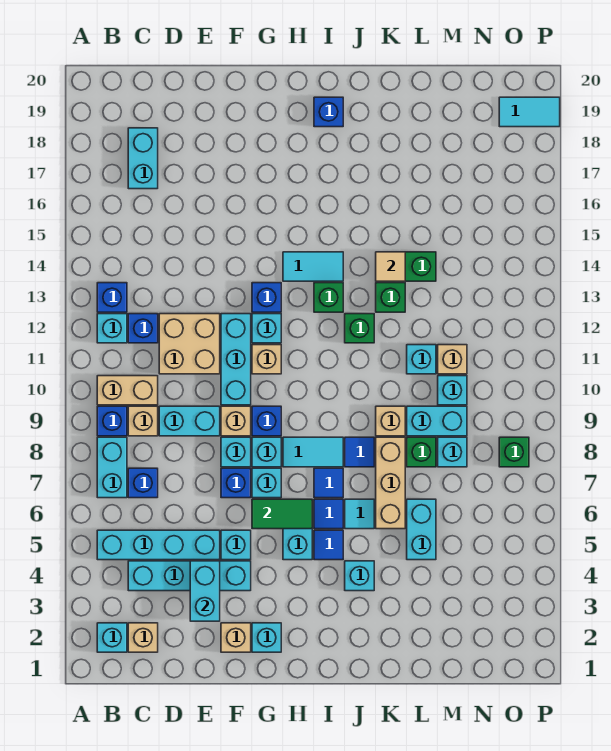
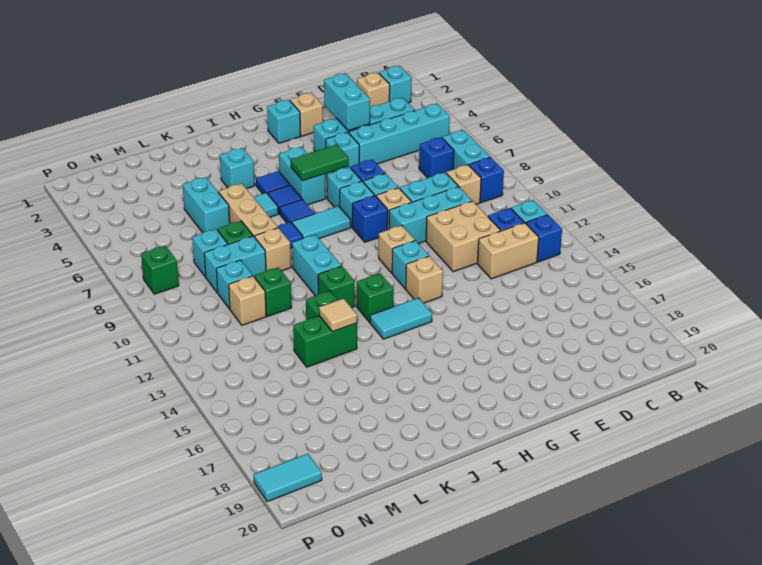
tan 1x2 brick [97,376,158,405] -> tan 1x2 brick moved to [477,223,539,279]
cyan 1x2 brick [128,128,158,189] -> cyan 1x2 brick moved to [292,235,341,296]
cyan 1x3 brick [221,314,251,405] -> cyan 1x3 brick turned to [389,187,472,244]
blue 1x1 brick [252,283,281,312] -> tan 1x1 brick [406,256,443,303]
blue 1x1 brick [314,97,343,127] -> none
cyan 1x1 brick [407,345,436,374] -> green 1x1 brick [254,267,291,316]

